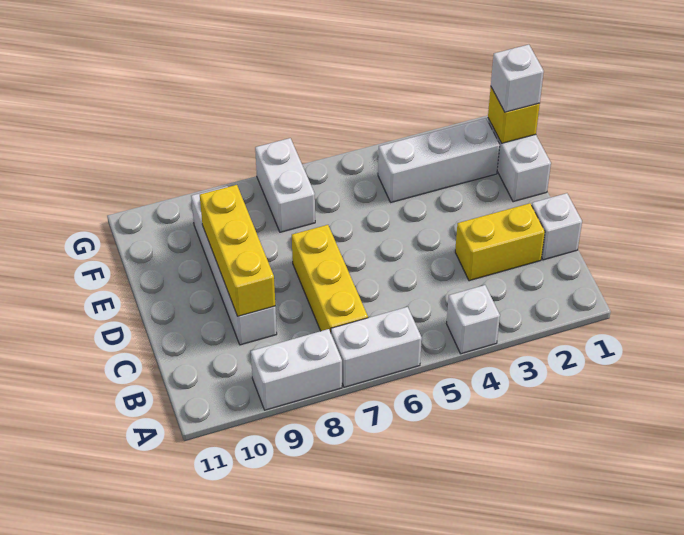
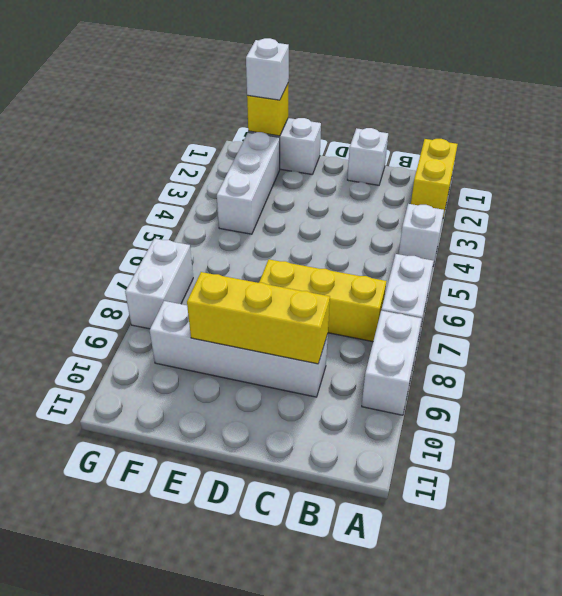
yellow 1x2 brick [455,203,545,281] -> yellow 1x2 brick moved to [411,139,458,217]
white 1x2 brick [255,138,315,232] -> white 1x2 brick turned to [125,238,193,329]

